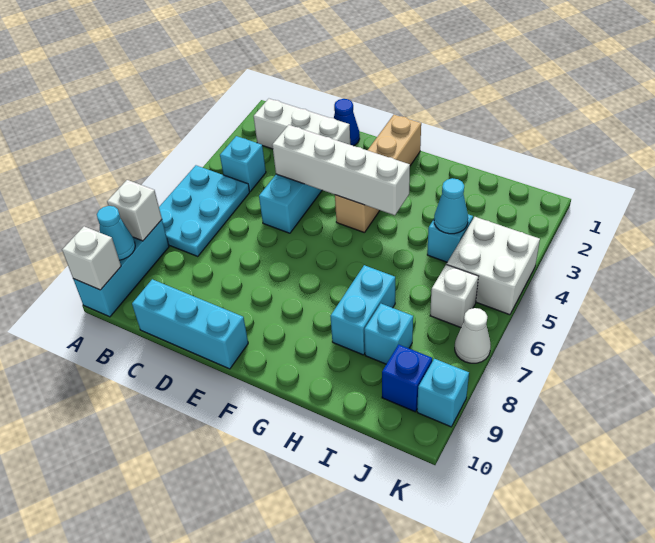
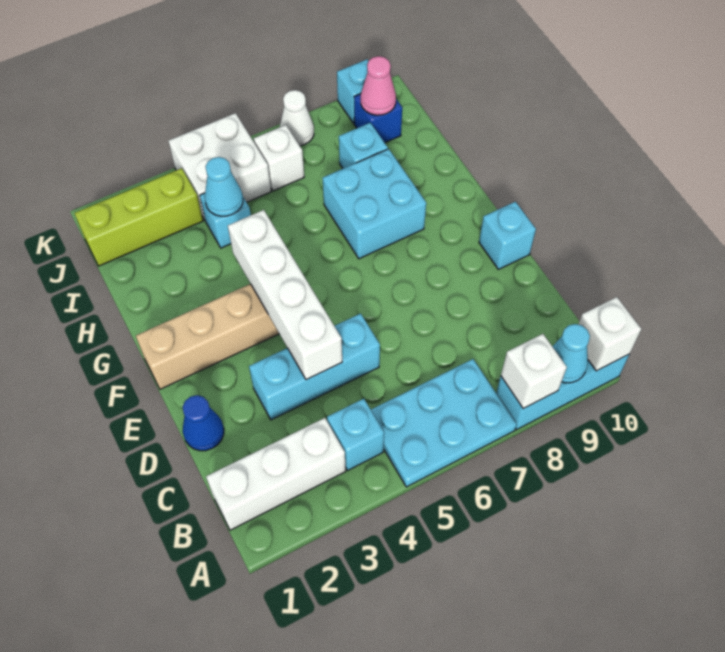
white 1x3 brick [254,99,350,149] -> white 1x3 brick turned to [206,418,346,530]
cyan 1x3 brick [132,279,248,369] -> cyan 1x1 brick [479,202,536,269]
cyan 1x2 brick [330,265,395,355] -> cyan 2x2 brick [322,149,426,259]
none -> lime 1x3 brick [74,168,203,266]
none -> pink 1x1 cone [361,56,396,115]

